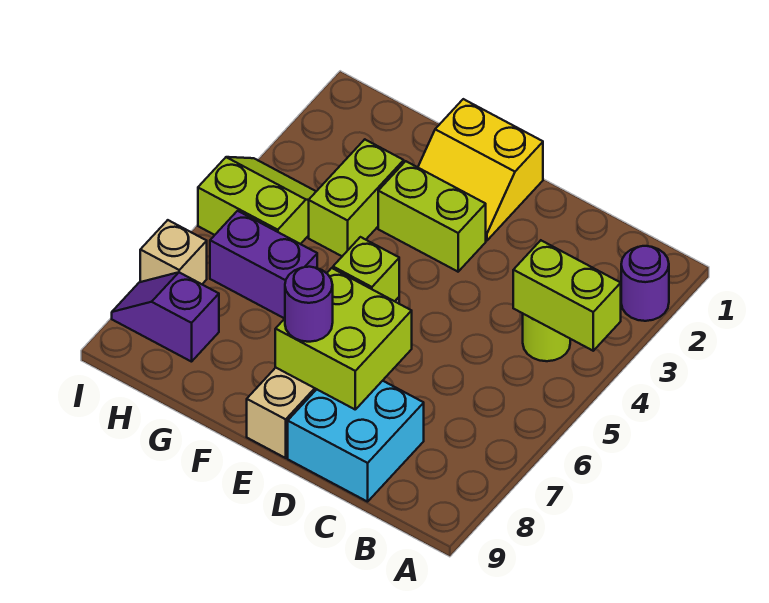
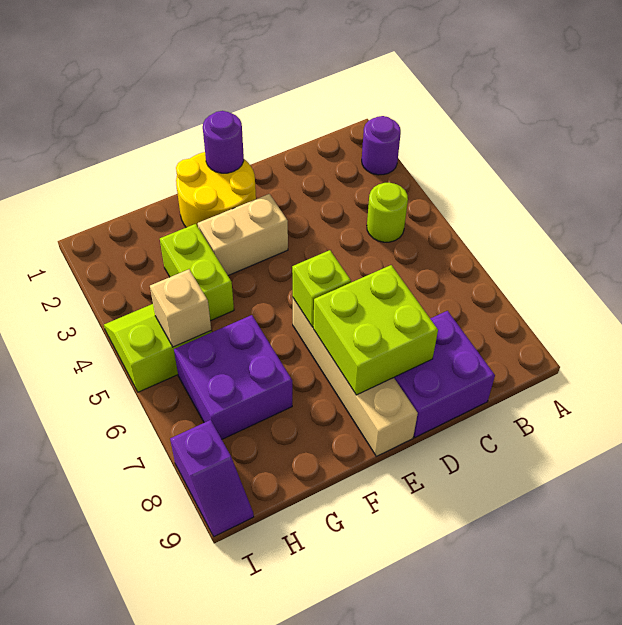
lime 1x2 brick [513,240,621,351] -> none
cyan 2x2 brick [288,381,424,502] -> purple 2x2 brick [394,311,495,437]
yellow 2x2 slope [418,99,543,241] -> yellow 2x2 round brick [176,152,256,227]
lime 1x2 brick [378,161,486,272] -> tan 1x2 brick [198,194,288,275]
purple 1x1 round brick [285,267,333,342] -> purple 1x1 round brick moved to [203,111,244,173]
purple 1x2 brick [210,211,317,319] -> purple 2x2 brick [174,315,292,439]
purple 1x2 slope [112,272,219,362] -> purple 1x2 slope turned to [170,420,254,537]
tan 1x1 brick [140,220,207,284] -> tan 1x1 brick moved to [150,269,211,347]

